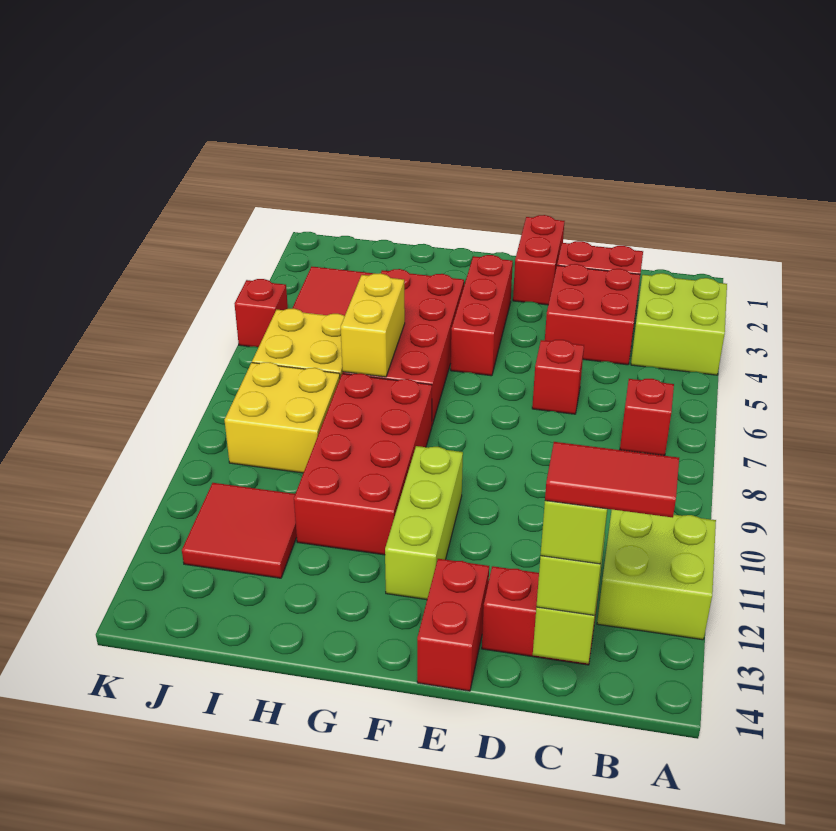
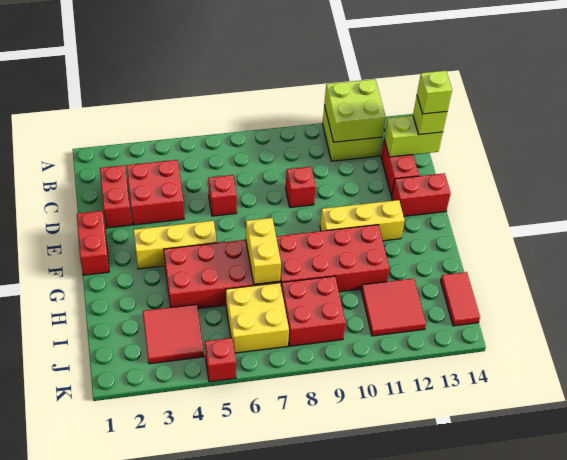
lime 2x2 brick [631,273,727,375] -> lime 2x2 brick moved to [324,79,386,142]
red 1x1 brick [620,379,674,456] -> red 1x1 brick moved to [286,167,316,208]
red 1x2 tile [545,442,679,518] -> red 1x2 tile moved to [441,272,480,326]
red 1x2 brick [513,215,565,305] -> red 1x2 brick turned to [77,211,109,275]
red 1x3 brick [451,255,513,376] -> yellow 1x3 brick [134,221,217,269]
lime 1x3 brick [385,446,463,600] -> yellow 1x3 brick [320,200,405,241]
yellow 1x2 brick [341,273,405,377] -> yellow 1x2 brick turned to [246,218,281,284]
yellow 2x2 brick [225,362,340,473] -> red 2x2 brick [281,276,345,346]

